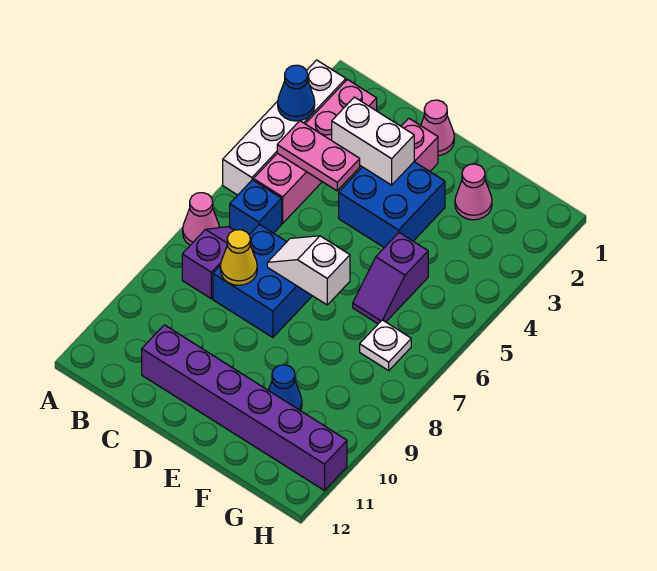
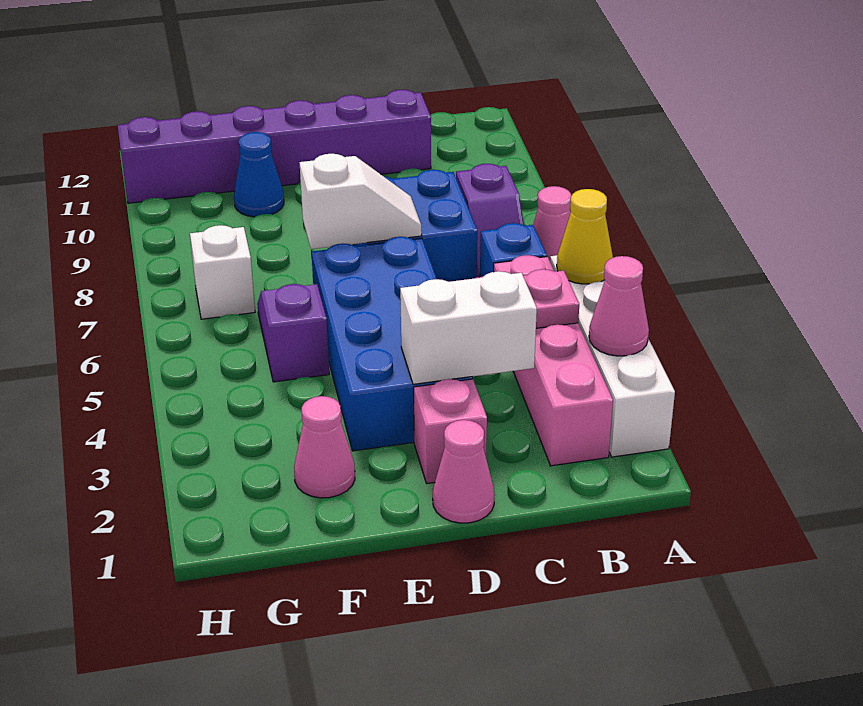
blue 1x1 cone [278,65,315,121] -> pink 1x1 cone [589,256,649,356]
yellow 1x1 cone [220,230,257,285] -> yellow 1x1 cone moved to [557,189,613,284]
blue 2x2 brick [339,162,445,248] -> blue 2x4 brick [311,237,472,451]
white 1x1 plate [360,320,411,371] -> white 1x1 brick [190,225,255,319]

